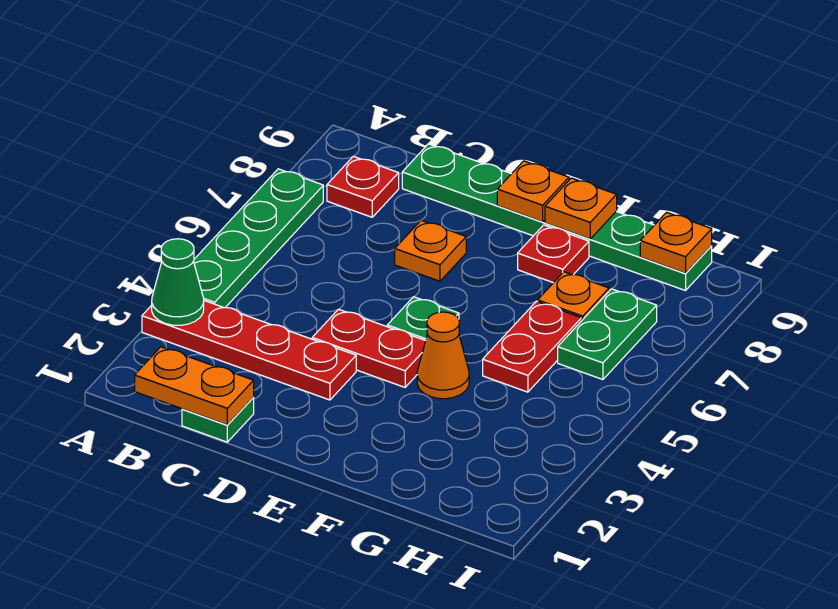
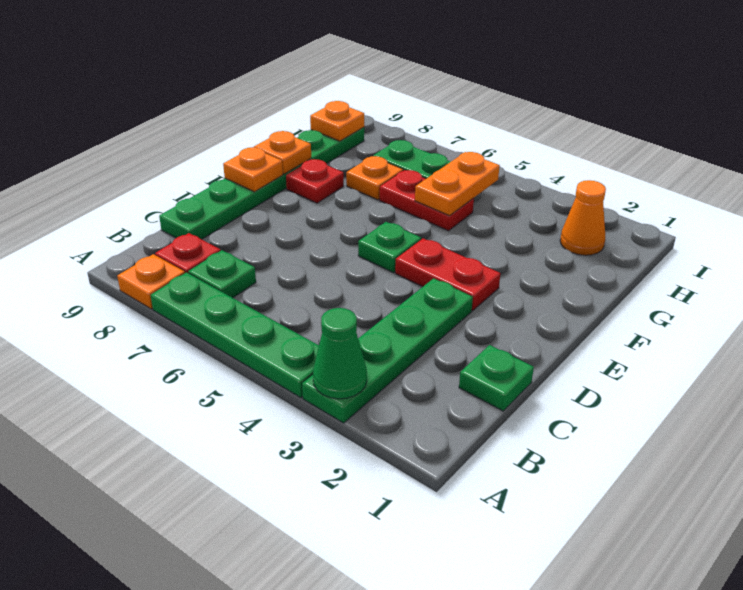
red 1x4 plate [142,301,356,400] -> green 1x4 plate [302,278,473,423]
orange 1x2 plate [135,347,254,425] -> orange 1x2 plate moved to [415,152,500,216]
none -> green 1x1 plate [188,250,256,298]
red 1x2 plate [312,309,425,387] -> red 1x2 plate turned to [395,238,501,311]
orange 1x1 plate [395,220,466,281] -> orange 1x1 plate moved to [117,254,185,309]
orange 1x1 cone [417,312,469,399] -> orange 1x1 cone moved to [560,180,606,255]

